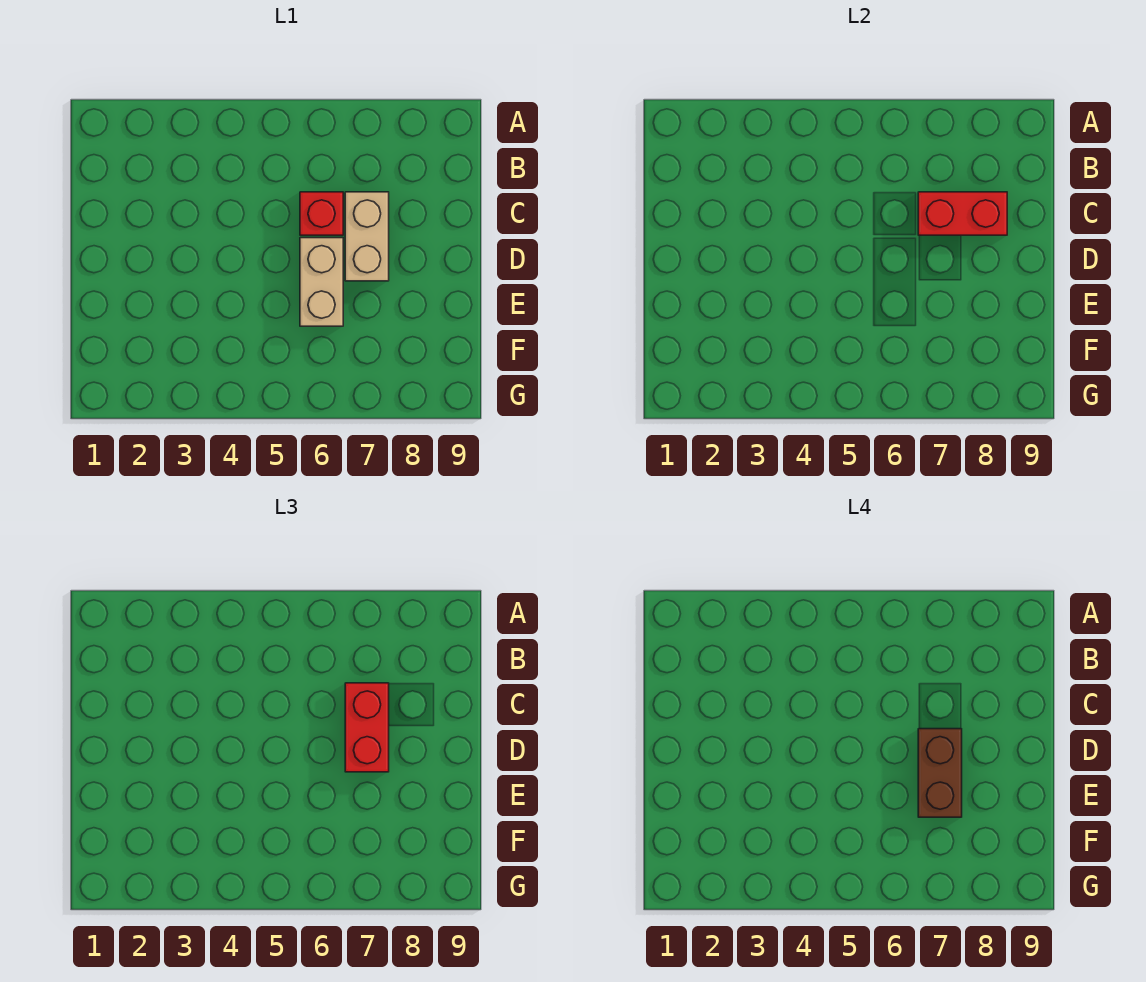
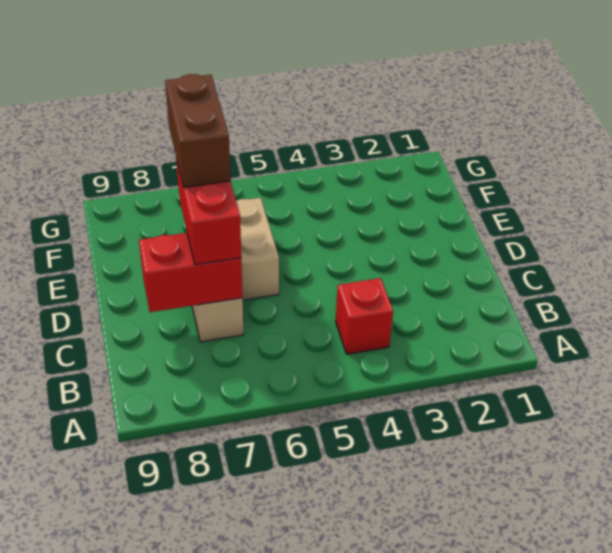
red 1x1 brick [300,192,343,235] -> red 1x1 brick moved to [336,278,393,354]

